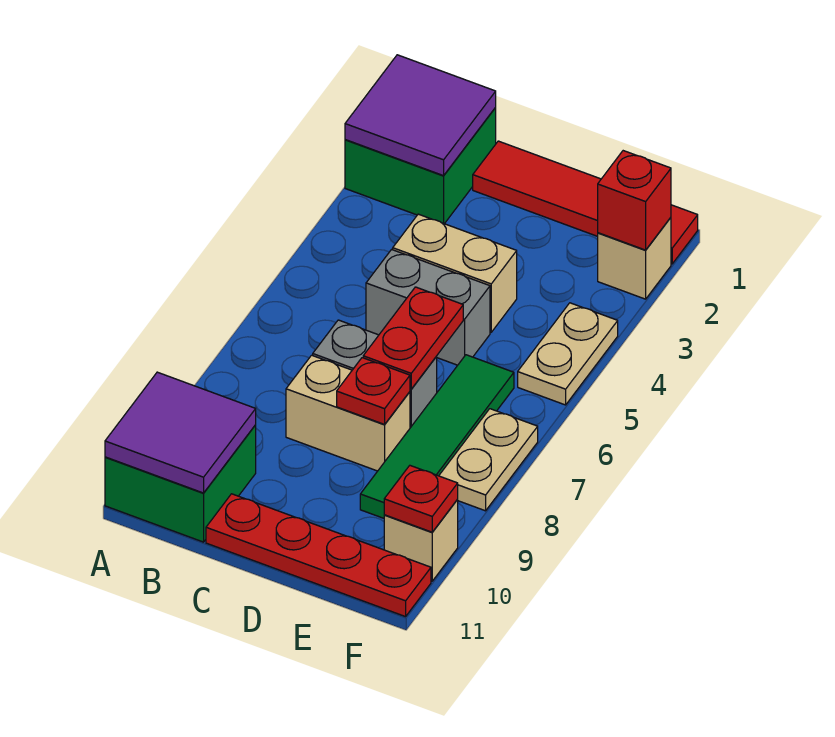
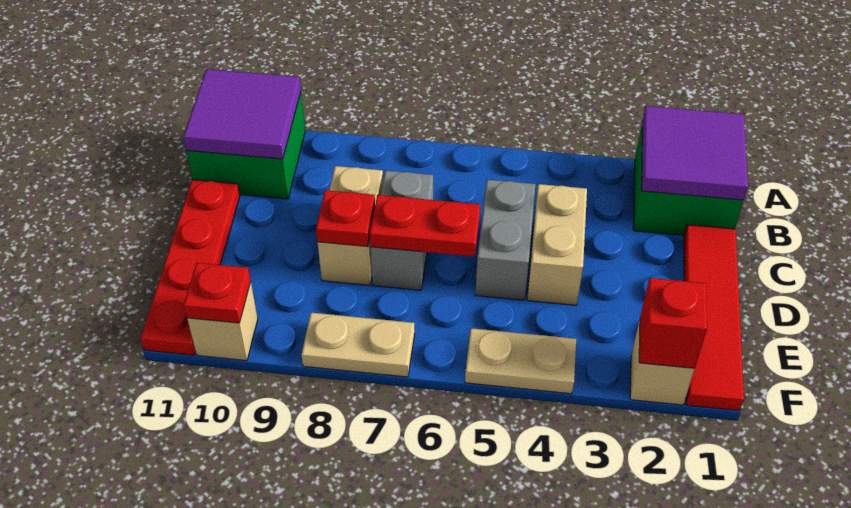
green 1x4 tile [360,355,514,518] -> none

